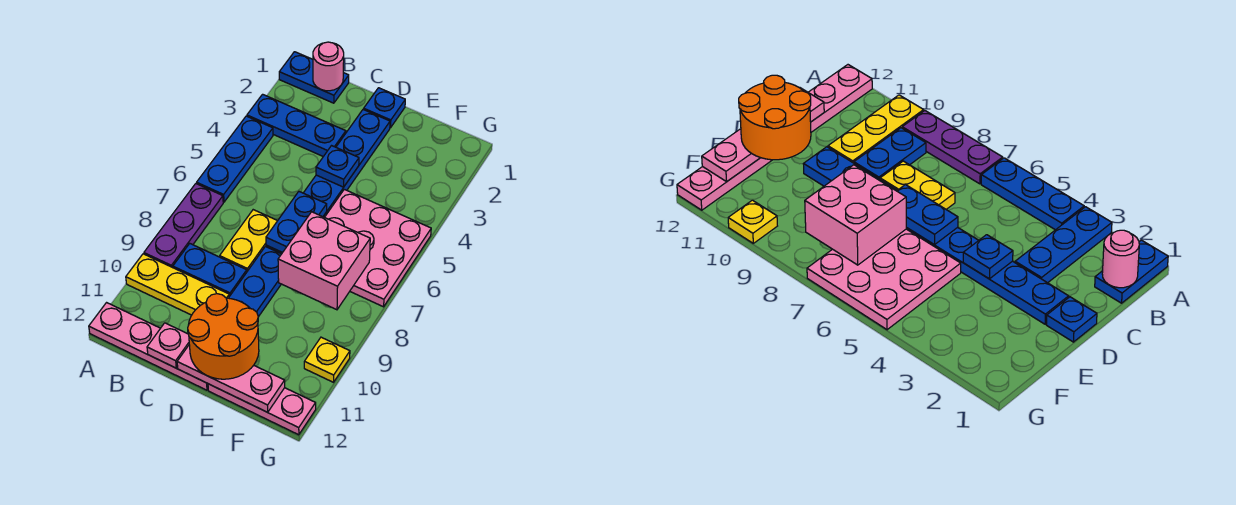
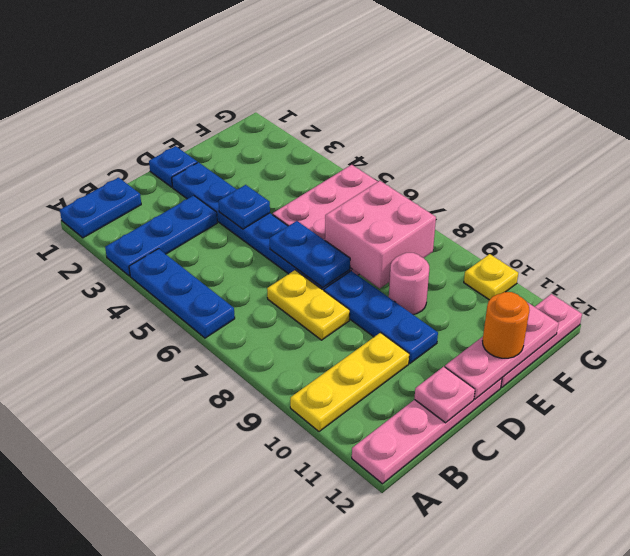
purple 1x3 plate [144,184,223,268] -> none
pink 1x1 round brick [313,42,344,91] -> pink 1x1 round brick moved to [389,253,429,314]
blue 1x2 plate [173,244,247,296] -> none
orange 2x2 round brick [188,294,259,379] -> orange 1x1 round brick [483,292,529,358]

